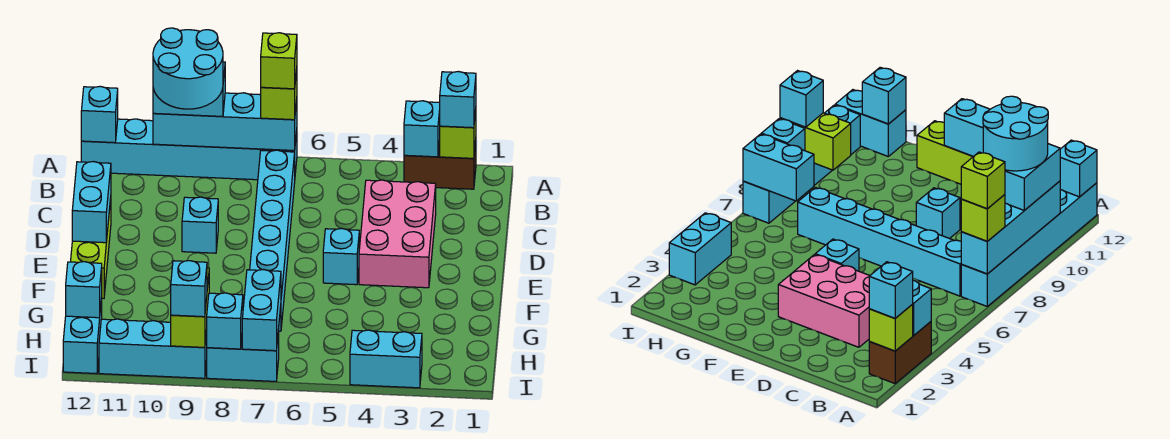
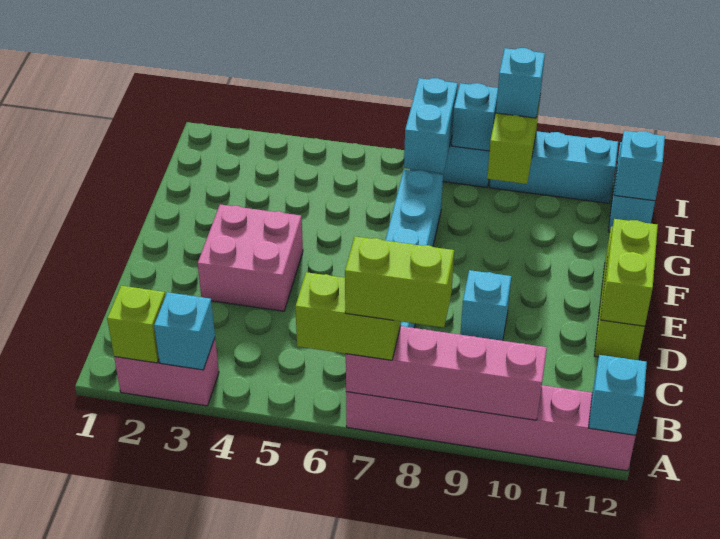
brown 1x2 brick [404,141,476,189] -> pink 1x2 brick [114,338,219,406]
cyan 1x1 brick [440,72,476,128] -> none
cyan 1x6 brick [81,119,297,180] -> pink 1x6 brick [346,385,636,471]
cyan 1x4 brick [153,93,297,151] -> pink 1x4 brick [346,326,547,420]
lime 1x1 brick [261,69,297,120] -> lime 1x2 brick [295,272,401,360]
lime 1x1 brick [261,33,297,89] -> lime 1x2 brick [345,237,454,328]
cyan 1x2 brick [153,62,225,116] -> none
cyan 2x2 round brick [153,28,223,109] -> none
pink 2x3 brick [359,180,436,288] -> pink 2x2 brick [198,205,303,311]
cyan 1x2 brick [72,162,111,243] -> lime 1x2 brick [601,219,658,326]
cyan 1x1 brick [323,229,359,285] -> none
cyan 1x2 brick [350,330,422,388] -> none

